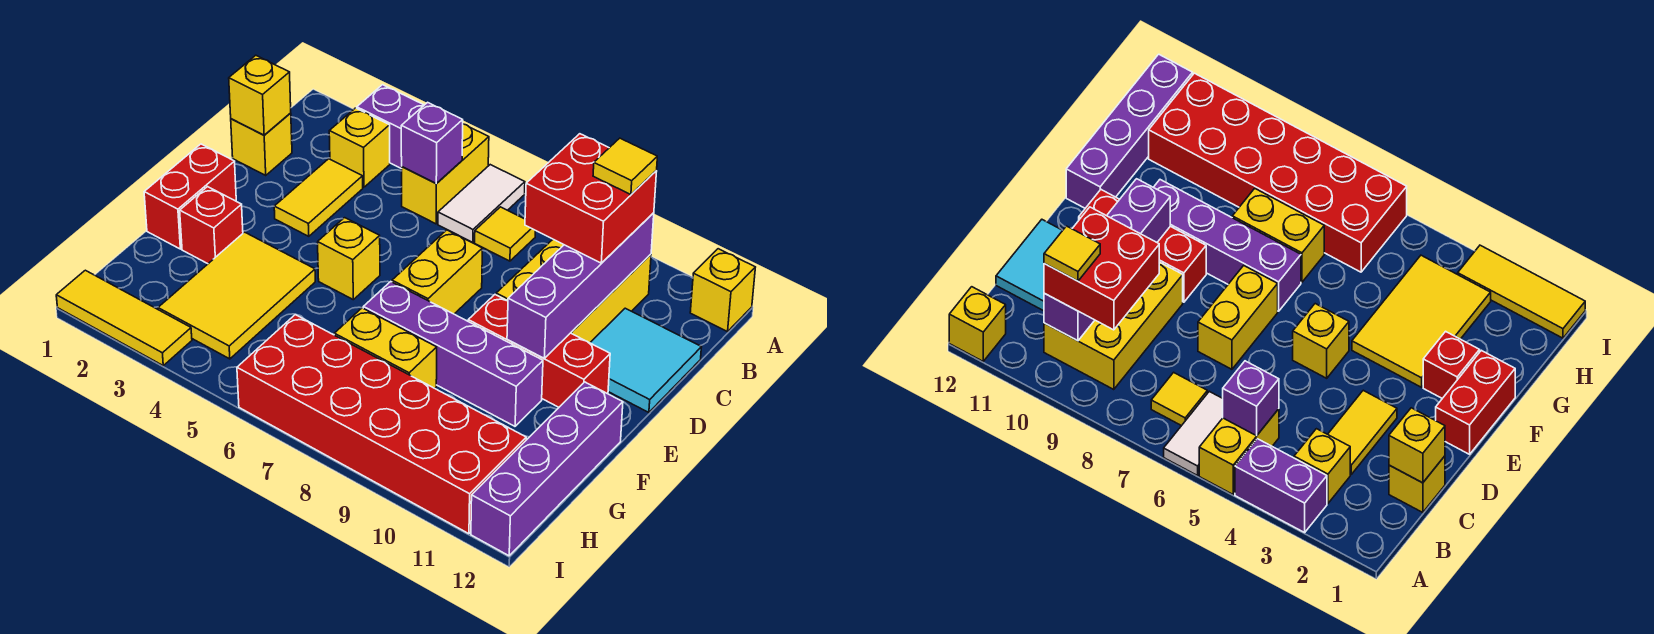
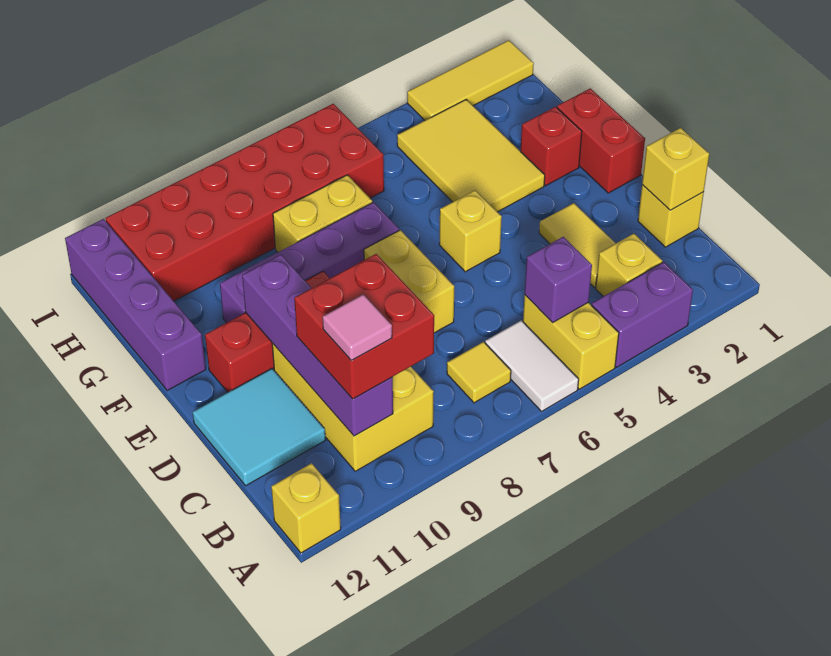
yellow 1x1 tile [593,138,657,195] -> pink 1x1 tile [323,294,392,361]

